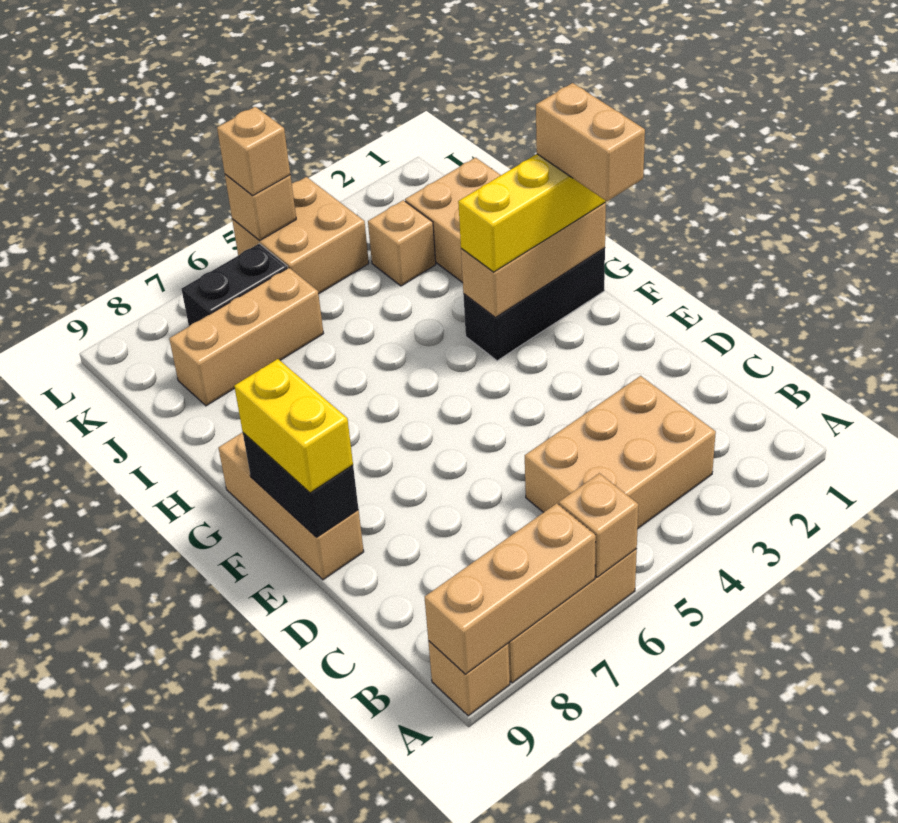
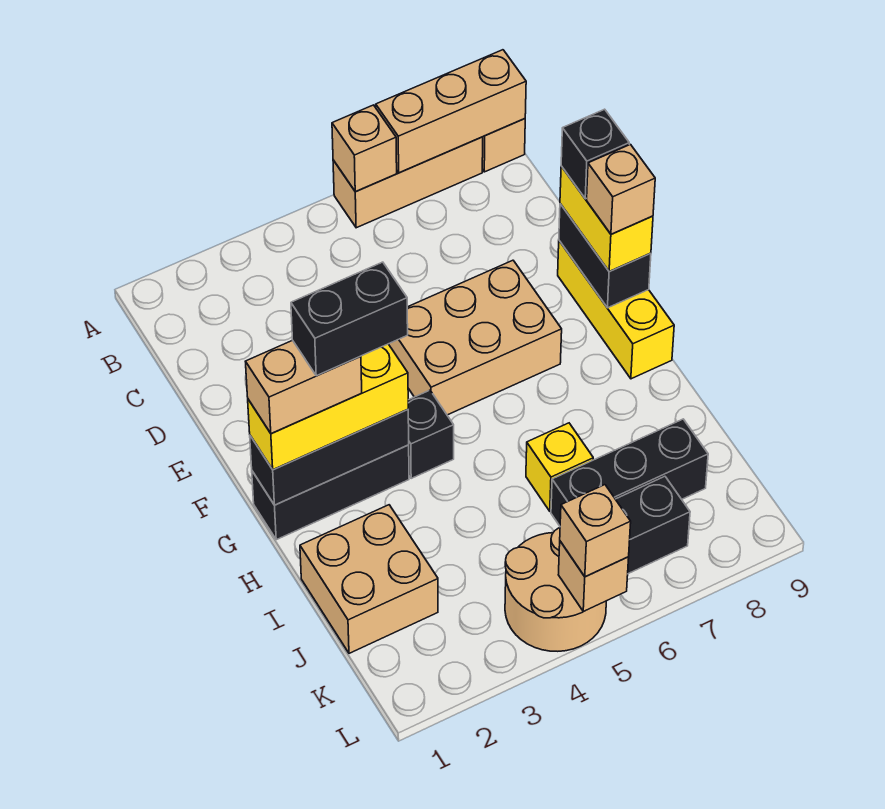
tan 2x3 brick [525,376,716,529] -> tan 2x3 brick moved to [389,260,562,415]
tan 1x3 brick [218,433,364,580] -> yellow 1x3 brick [558,241,674,379]
none -> black 1x1 brick [561,109,629,199]
tan 1x2 brick [536,83,645,201] -> tan 1x2 brick turned to [245,340,362,433]
tan 1x3 brick [461,202,606,317] -> black 1x3 brick [250,410,409,505]
none -> black 1x2 brick [291,262,408,376]
none -> black 1x1 brick [408,390,454,478]
none -> yellow 1x1 brick [526,423,593,511]
tan 1x1 brick [368,200,436,286] -> tan 1x1 brick moved to [587,145,655,234]
tan 1x3 brick [169,268,324,406] -> black 1x3 brick [551,419,708,526]
tan 2x2 brick [232,177,369,294] -> tan 2x2 round brick [505,528,606,651]

